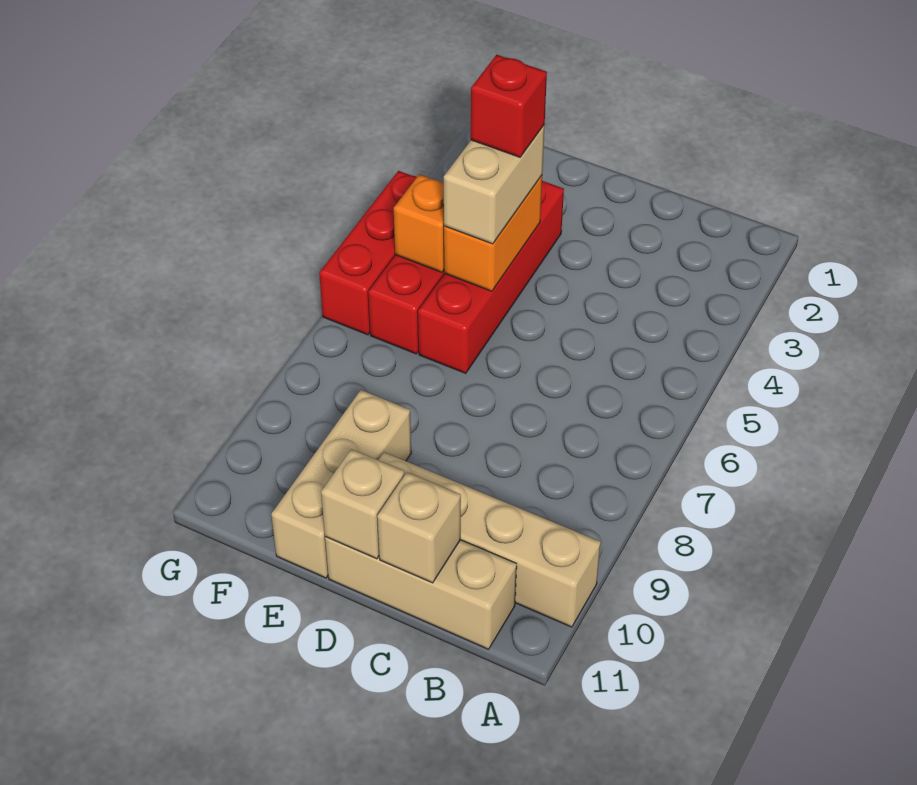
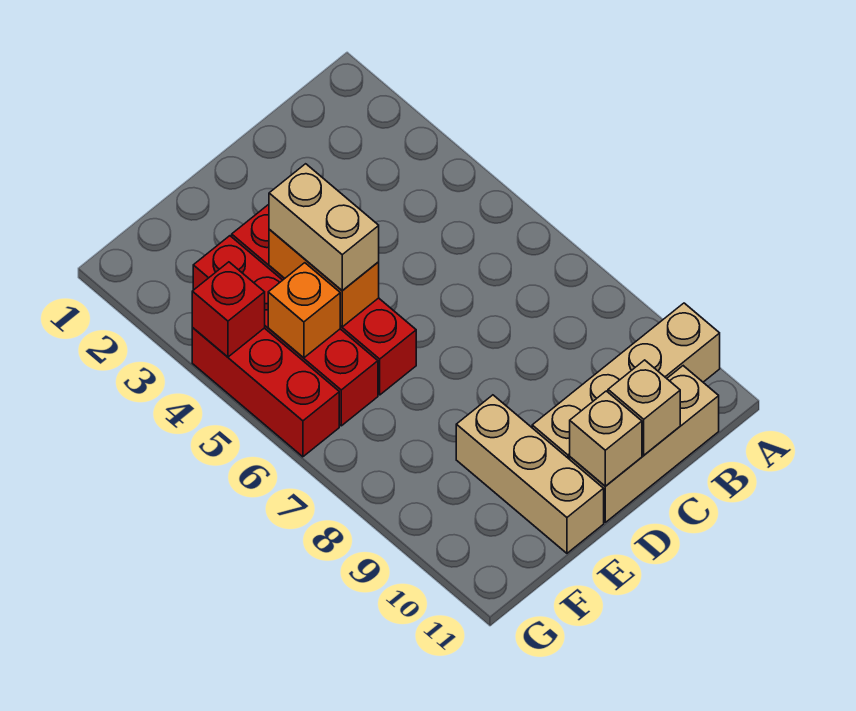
red 1x1 brick [471,55,547,157] -> red 1x1 brick moved to [192,262,265,357]

